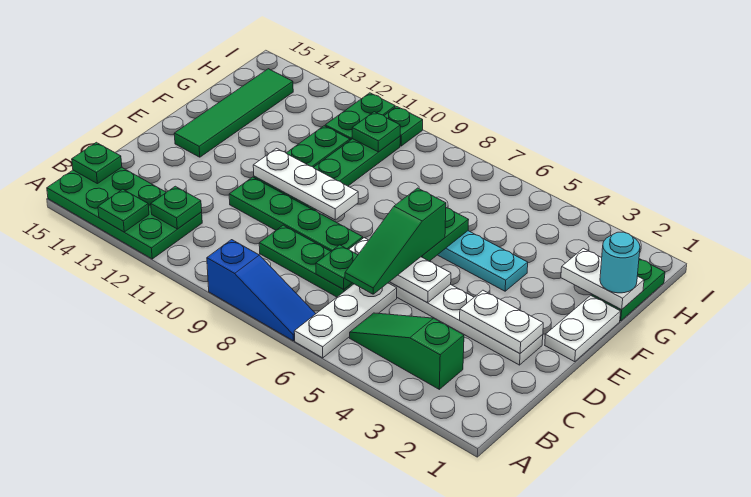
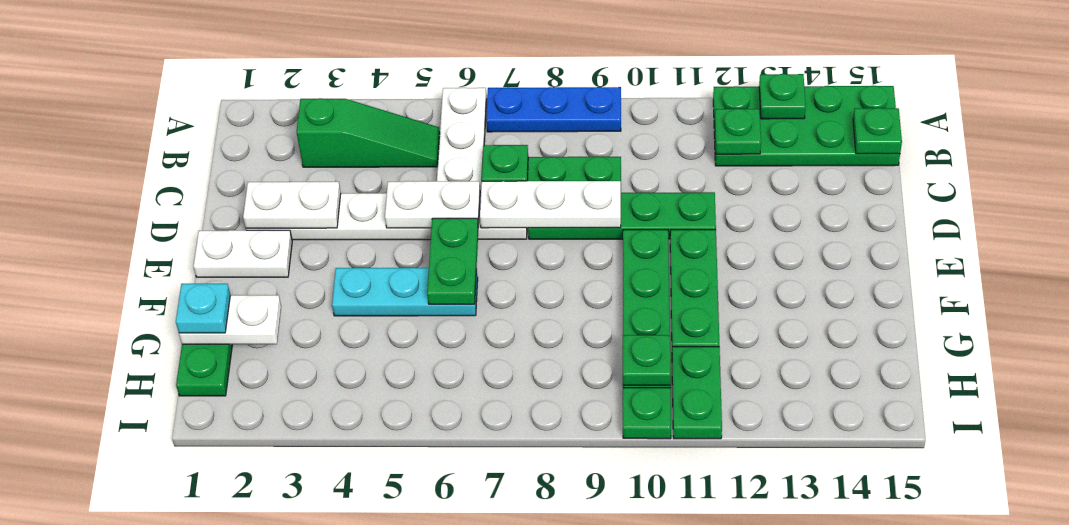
blue 1x3 slope [207,240,316,341] -> blue 1x3 plate [486,87,621,132]
green 1x3 slope [345,188,446,294] -> none
white 1x2 plate [545,295,621,362] -> white 1x2 plate turned to [194,230,292,277]
white 1x3 plate [253,148,358,220] -> white 1x3 plate moved to [480,181,621,228]
green 1x4 tile [174,69,293,157] -> none
cyan 1x1 round brick [600,232,640,293] -> cyan 1x1 plate [176,284,230,333]

